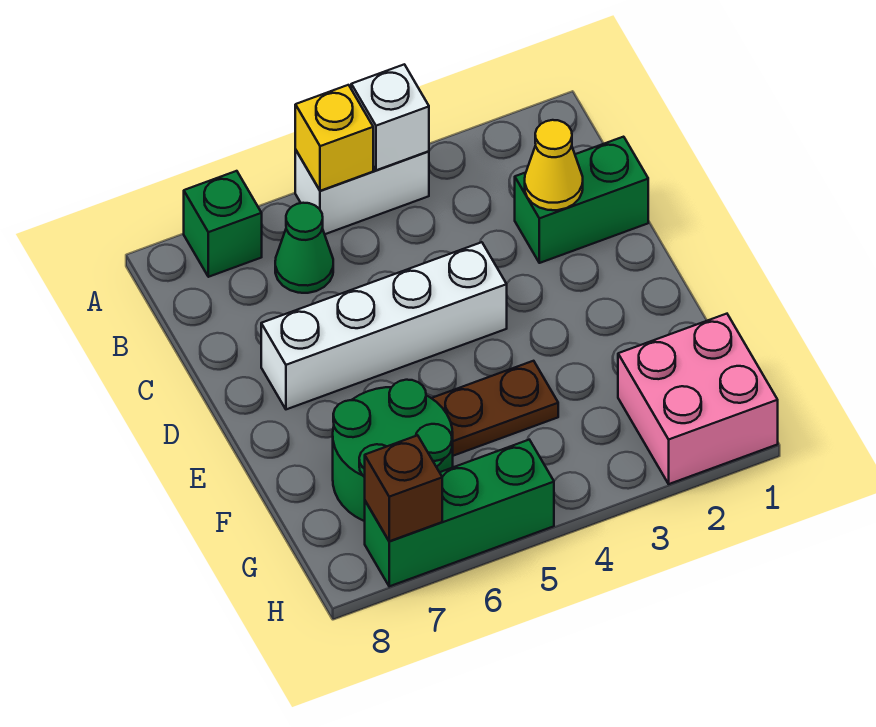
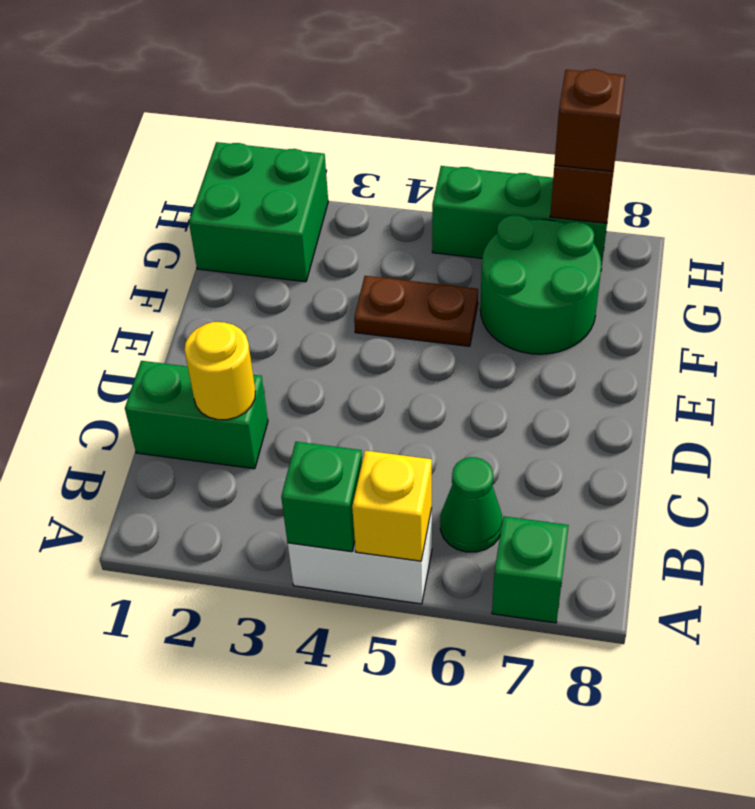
white 1x1 brick [351,64,429,170] -> green 1x1 brick [281,442,362,552]
yellow 1x1 cone [525,120,583,210] -> yellow 1x1 round brick [185,322,255,420]
white 1x4 brick [261,242,507,409] -> none
pink 2x2 brick [618,314,778,484] -> green 2x2 brick [189,142,328,282]
none -> brown 1x1 brick [554,69,625,171]

